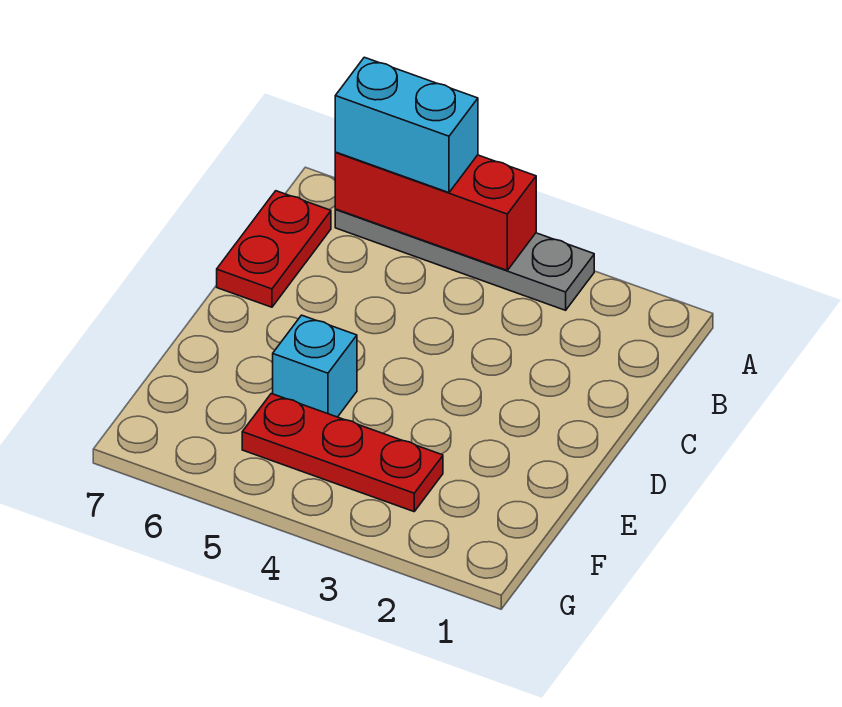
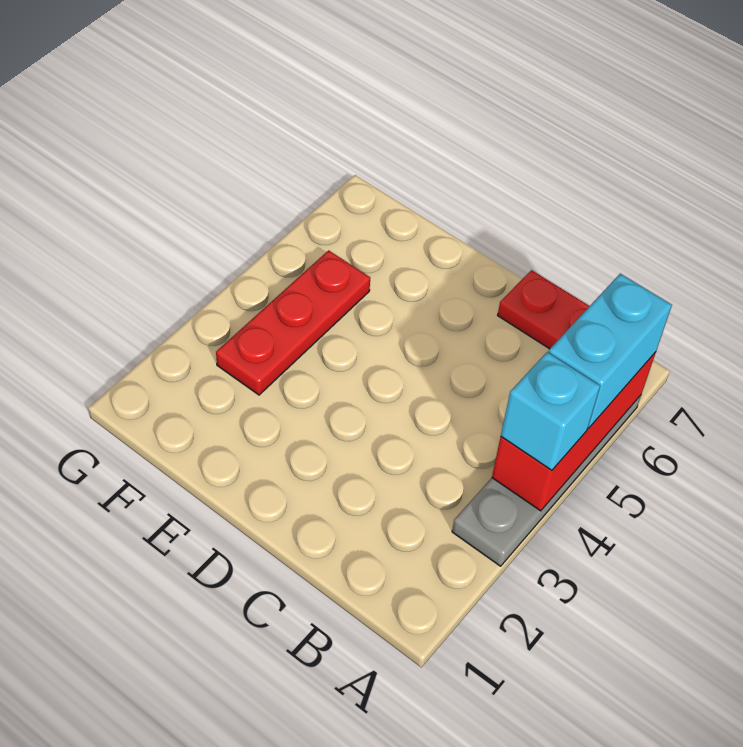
cyan 1x1 brick [273,315,357,417] -> cyan 1x1 brick moved to [501,352,600,470]

